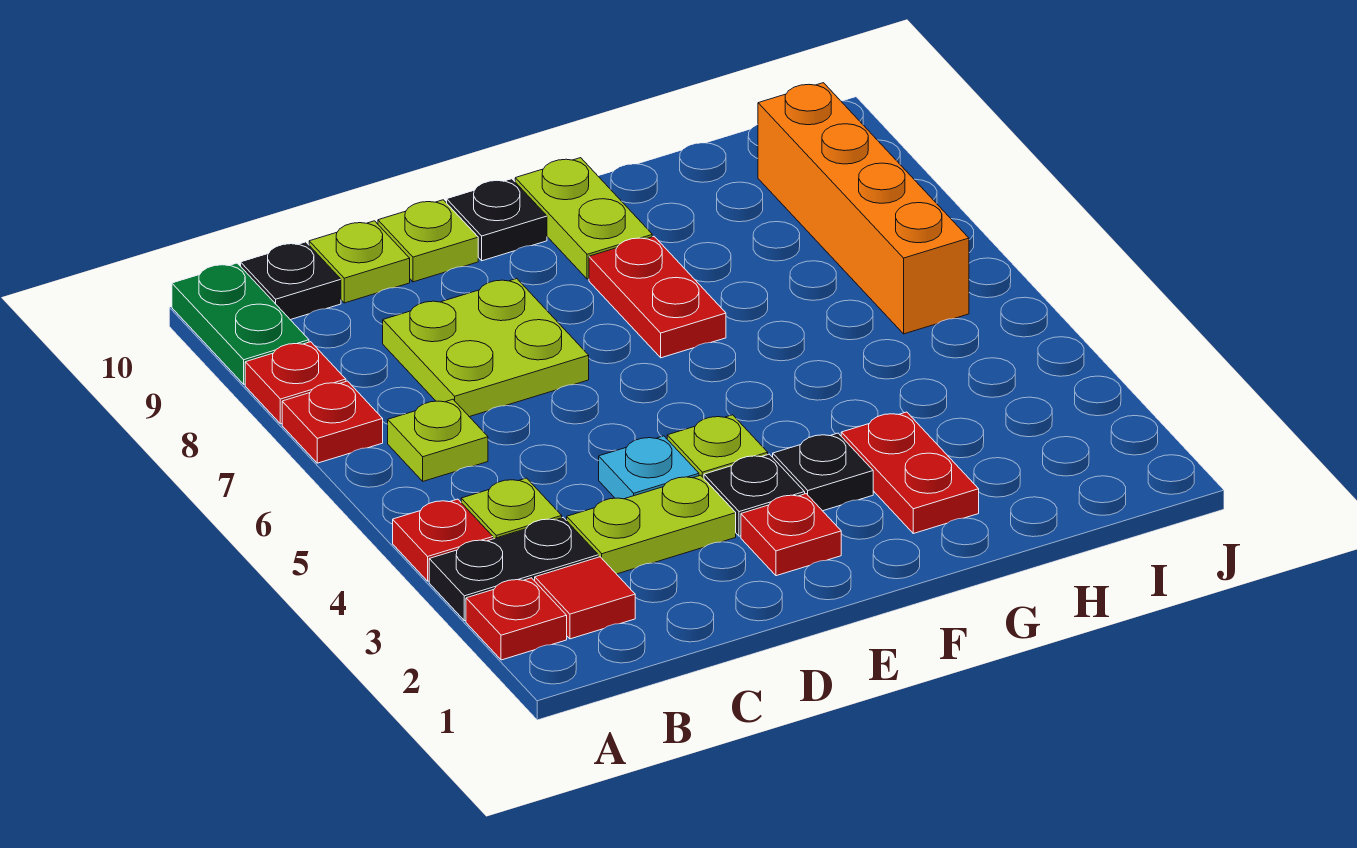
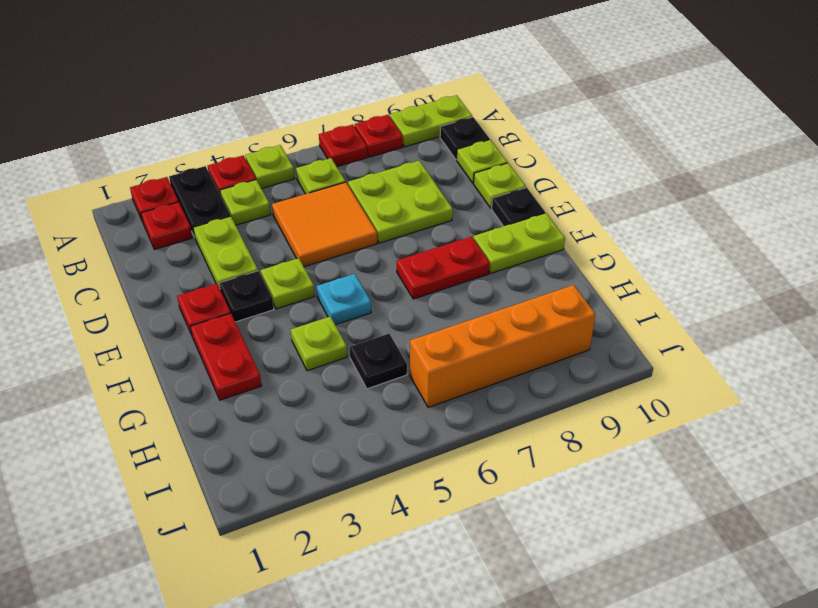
none -> lime 1x1 plate [245,145,295,189]
green 1x2 plate [172,263,309,384] -> lime 1x2 plate [390,95,472,147]
red 1x1 tile [535,557,635,639] -> red 1x1 plate [141,202,193,249]
none -> orange 2x2 tile [272,182,377,267]
cyan 1x1 plate [599,436,699,499] -> cyan 1x1 plate moved to [317,274,371,325]
black 1x1 plate [773,433,873,511] -> black 1x1 plate moved to [350,334,407,389]
red 1x2 plate [841,412,979,533] -> red 1x2 plate turned to [190,313,262,400]
none -> lime 1x1 plate [291,316,347,371]

